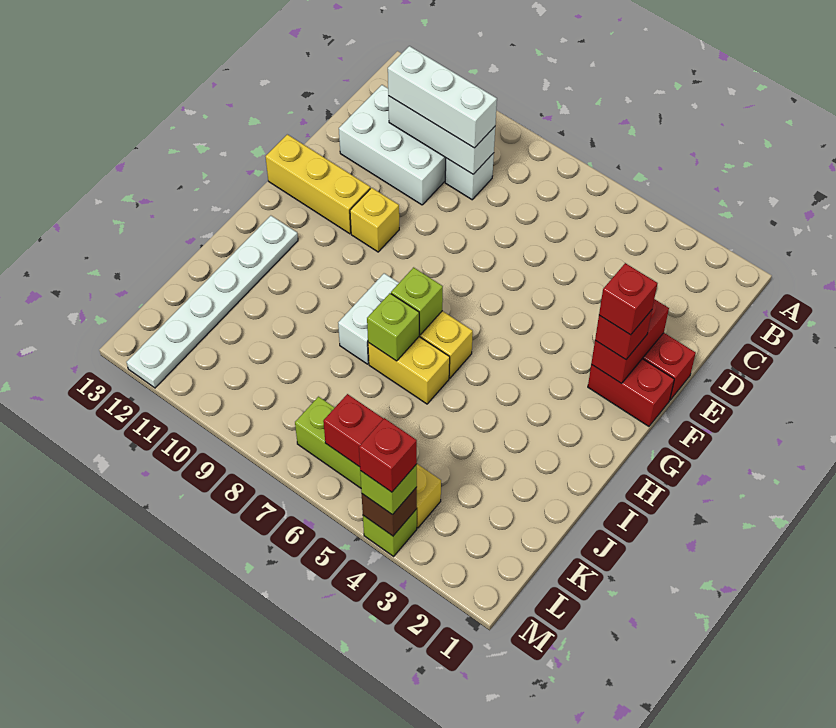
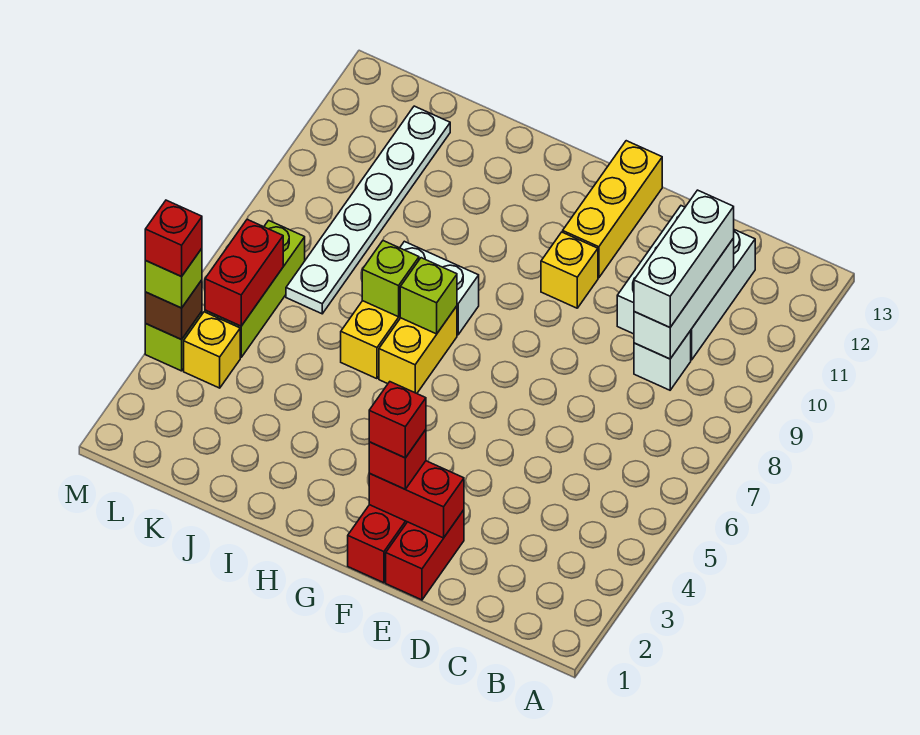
white 1x6 plate [127,216,298,388] -> white 1x6 plate turned to [286,106,450,314]

